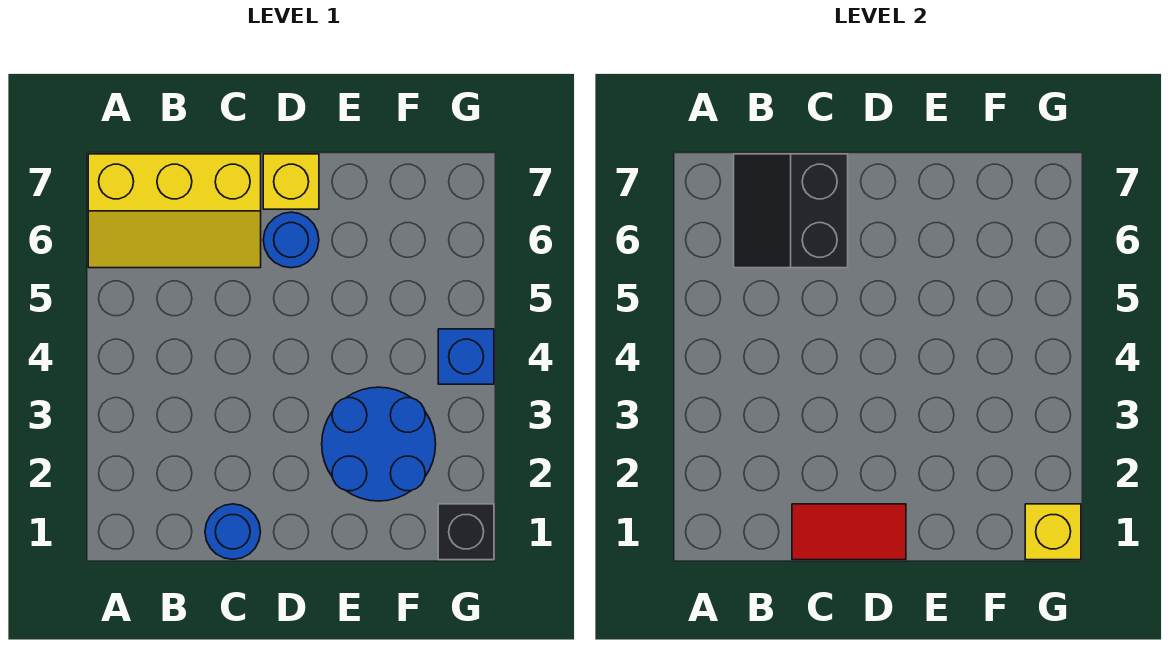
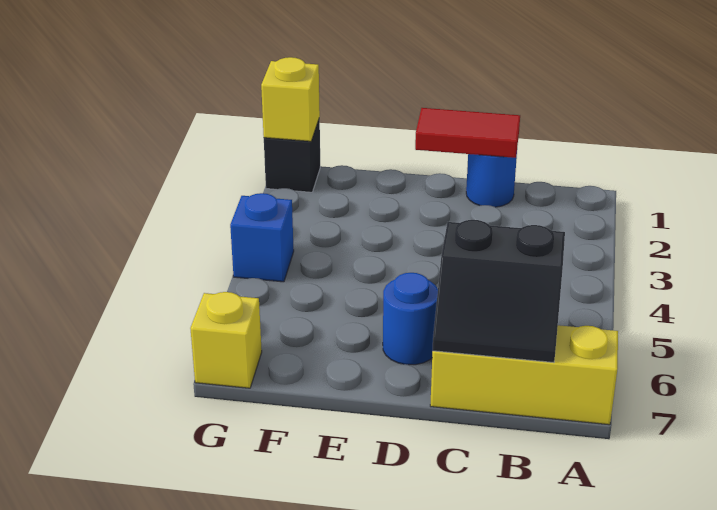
black 2x2 slope [734,154,848,268] -> black 2x2 slope turned to [433,220,565,363]
yellow 1x1 brick [263,154,319,209] -> yellow 1x1 brick moved to [190,292,262,388]
blue 2x2 round brick [322,387,436,501] -> none

